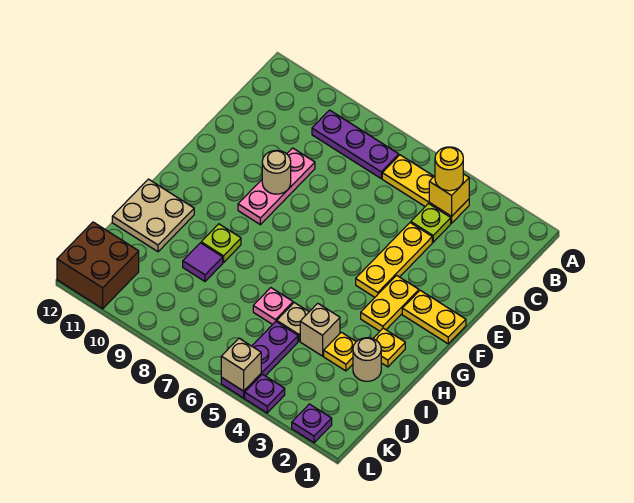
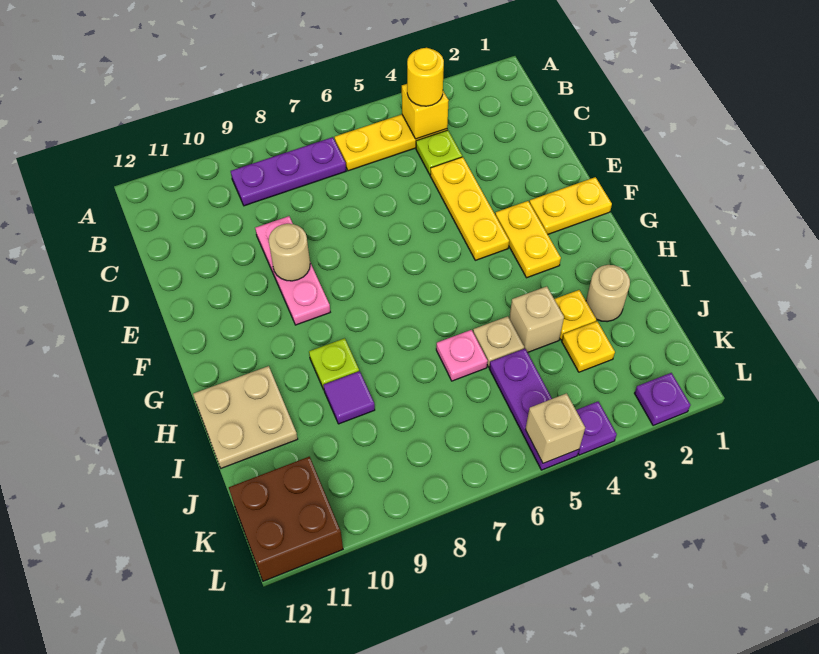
yellow 1x1 plate [373,328,405,367] -> yellow 1x1 plate moved to [562,321,615,372]

